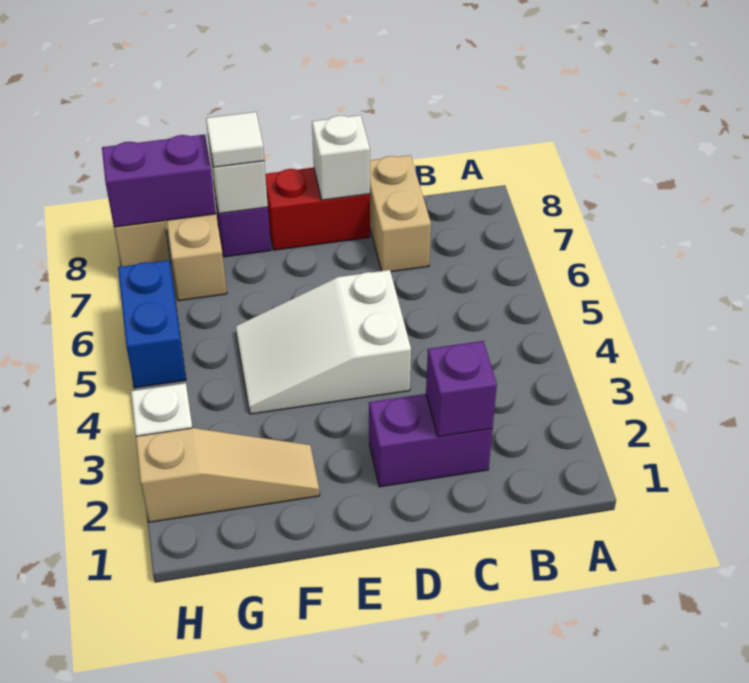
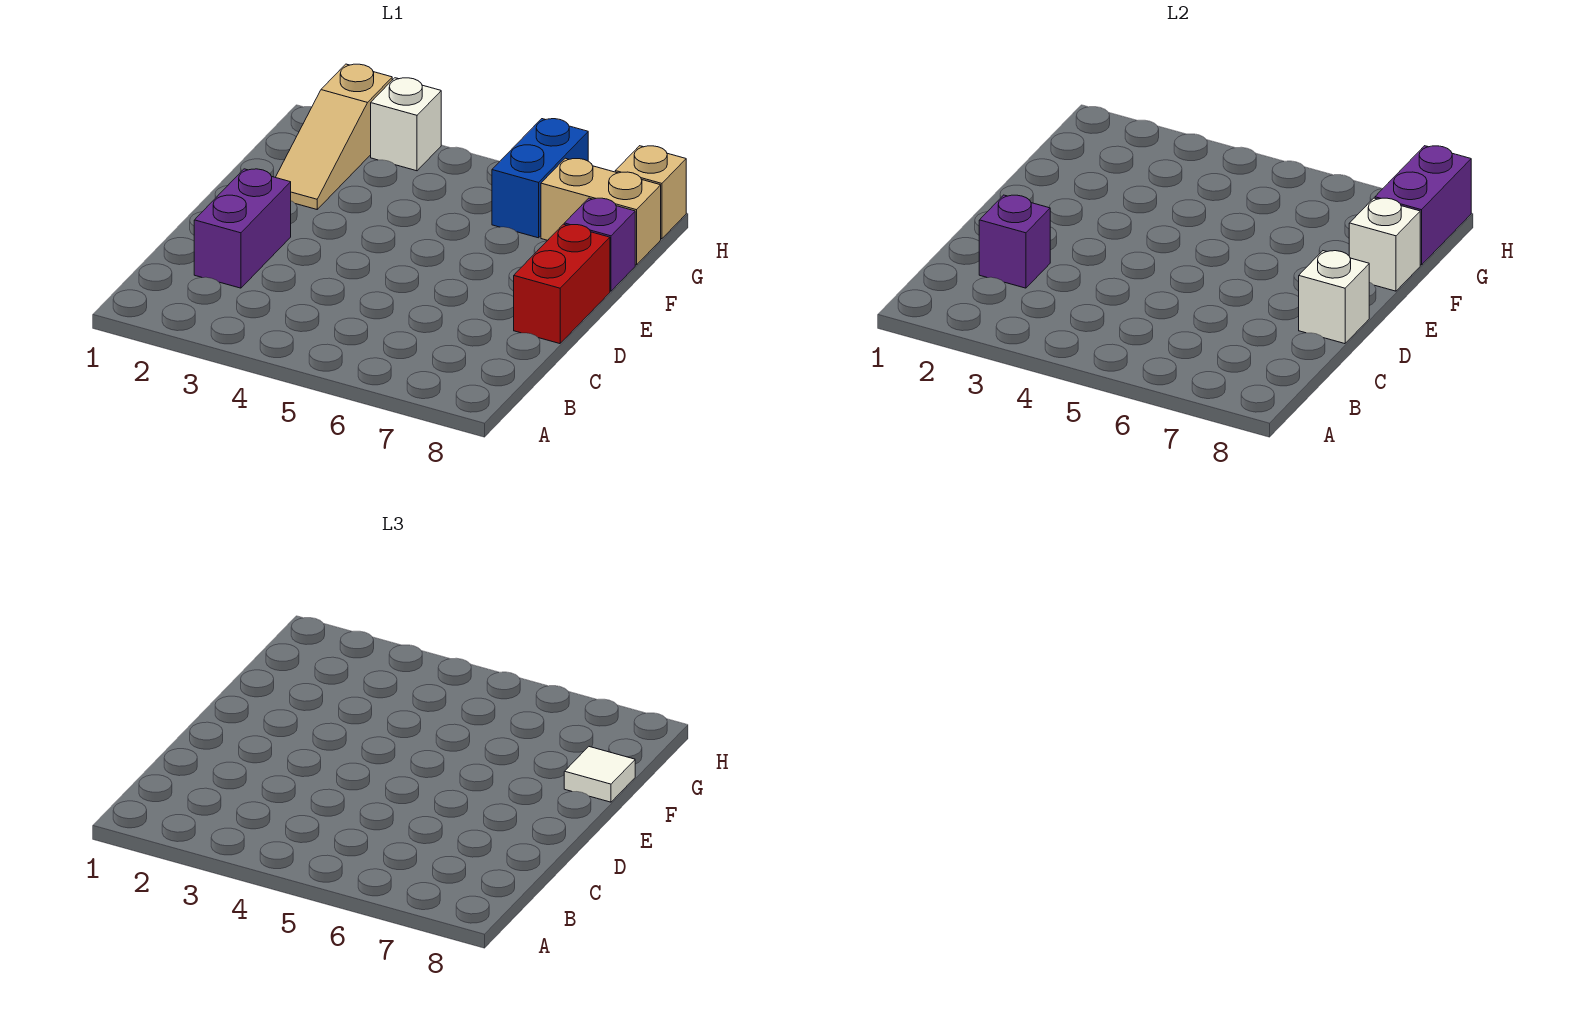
tan 1x2 brick [370,155,431,272] -> none
white 2x3 slope [236,270,411,414] -> none
blue 1x2 brick [118,260,186,388] -> blue 1x2 brick turned to [492,119,588,238]

